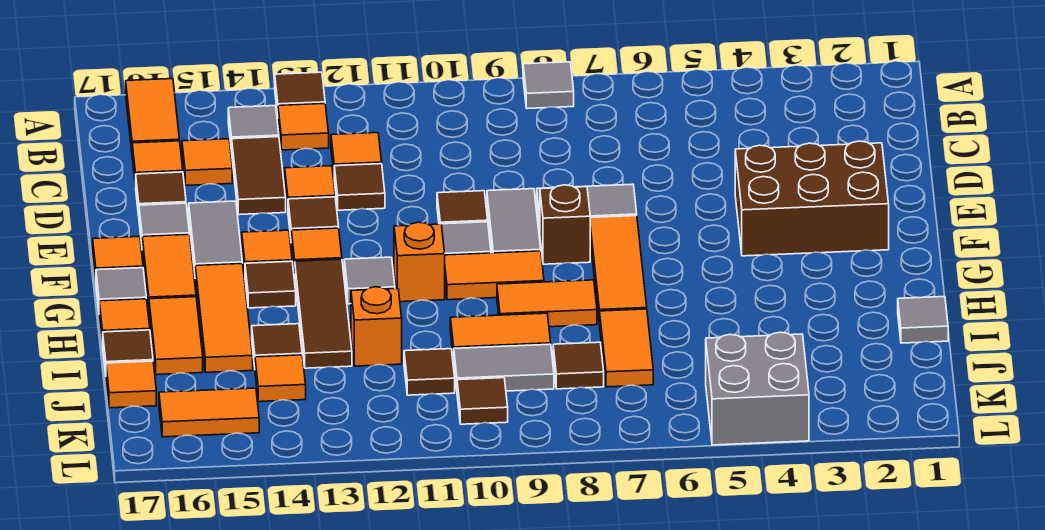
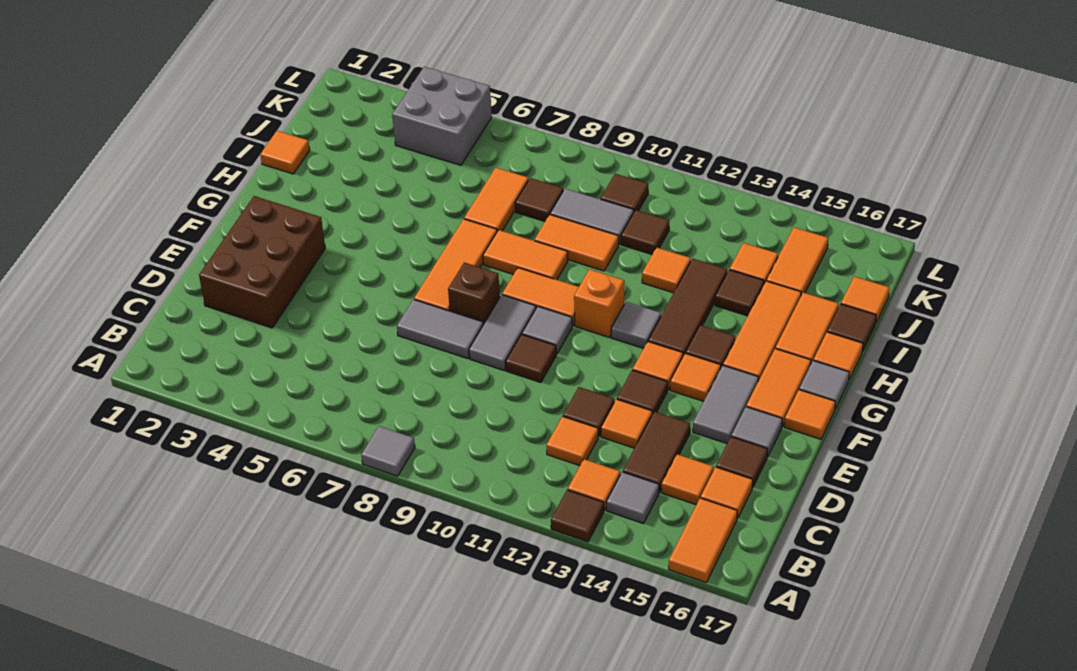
brown 2x3 brick [735,141,889,256] -> brown 2x3 brick turned to [199,196,325,328]
grey 1x1 tile [898,297,948,343] -> orange 1x1 tile [260,131,310,174]
orange 1x1 brick [351,287,402,366] -> orange 1x1 tile [642,247,691,293]
orange 1x2 tile [159,388,259,437] -> orange 1x2 tile turned to [767,227,828,295]

